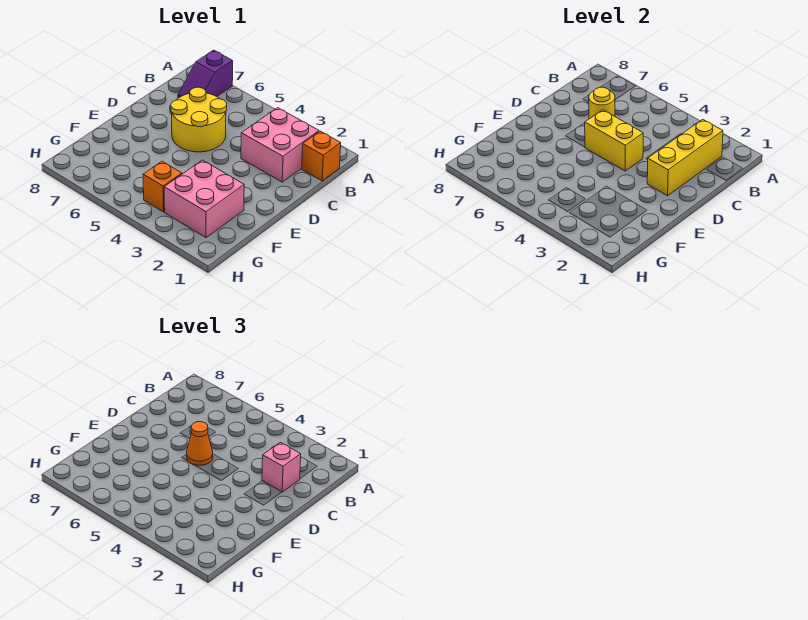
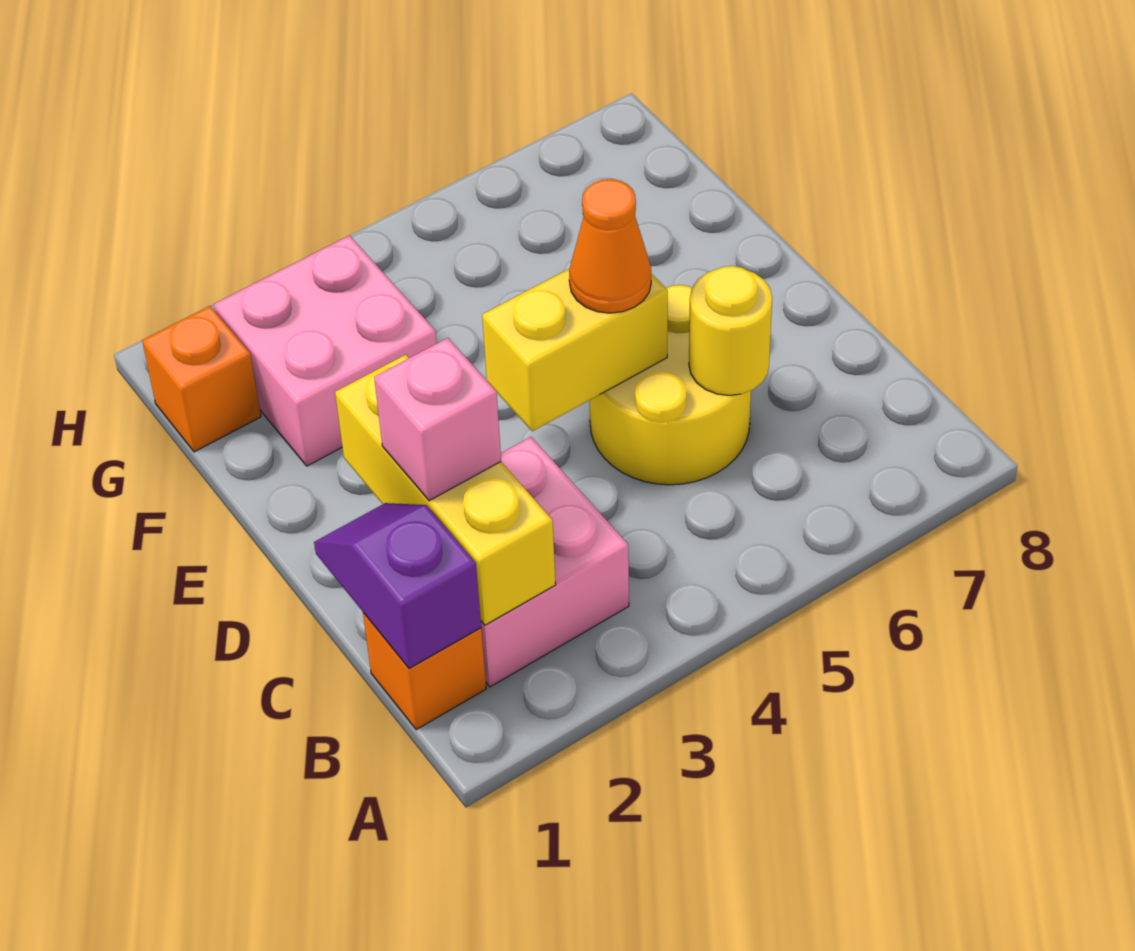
purple 1x2 slope [178,50,233,98] -> purple 1x2 slope moved to [314,503,481,668]
orange 1x1 brick [143,161,182,212] -> orange 1x1 brick moved to [142,306,261,452]

